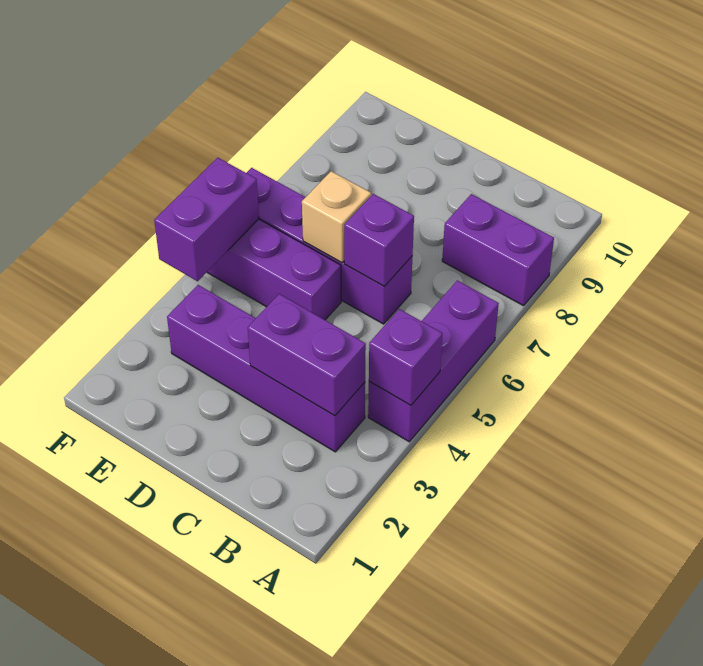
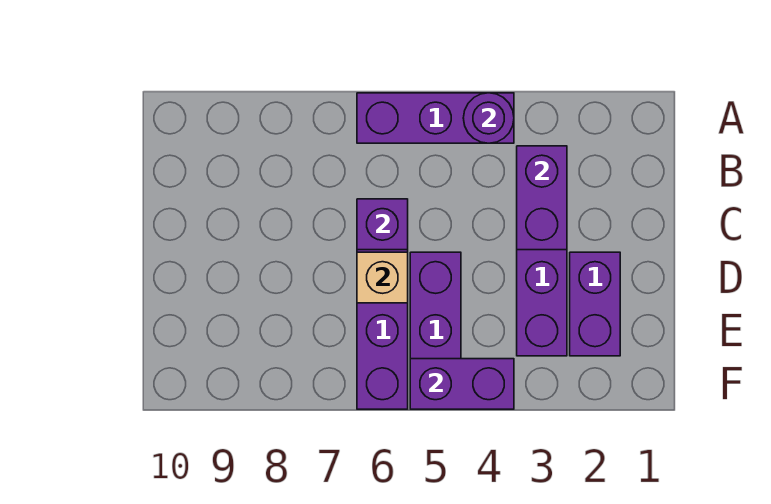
purple 1x1 brick [369,309,442,405] -> purple 1x1 round brick [463,93,514,143]
purple 1x2 brick [442,194,554,306] -> purple 1x2 brick moved to [570,252,620,356]

